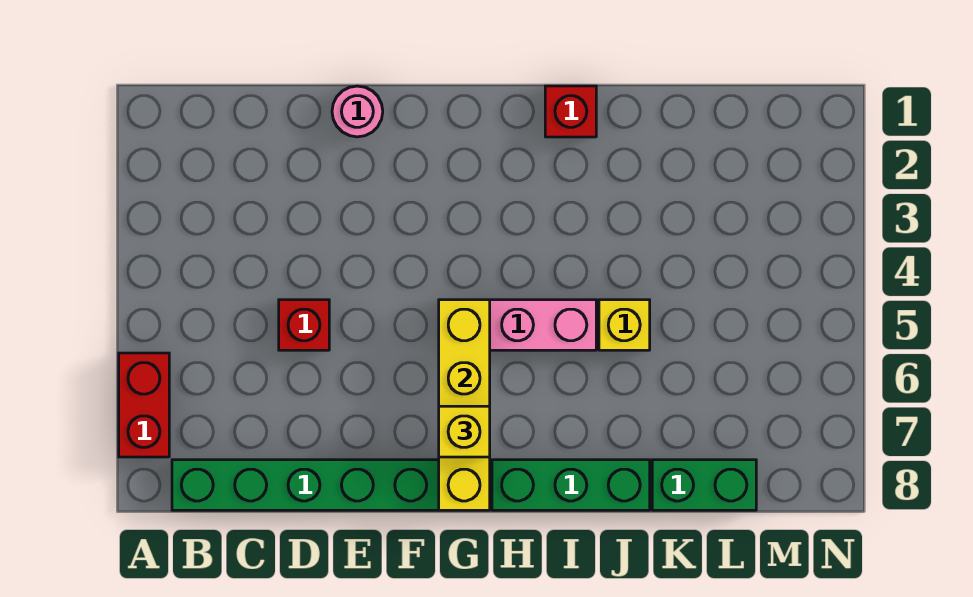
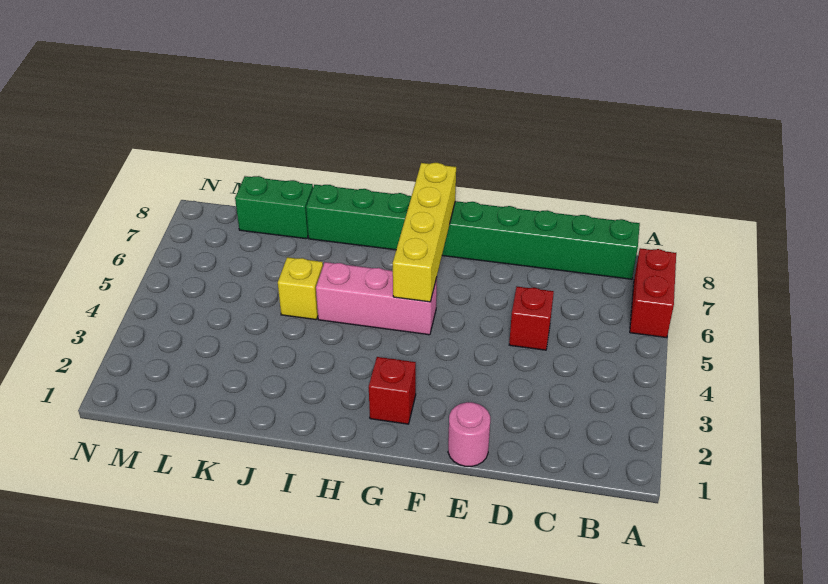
yellow 1x1 brick [439,406,490,457] -> none
red 1x1 brick [545,86,596,137] -> red 1x1 brick moved to [369,357,416,424]

